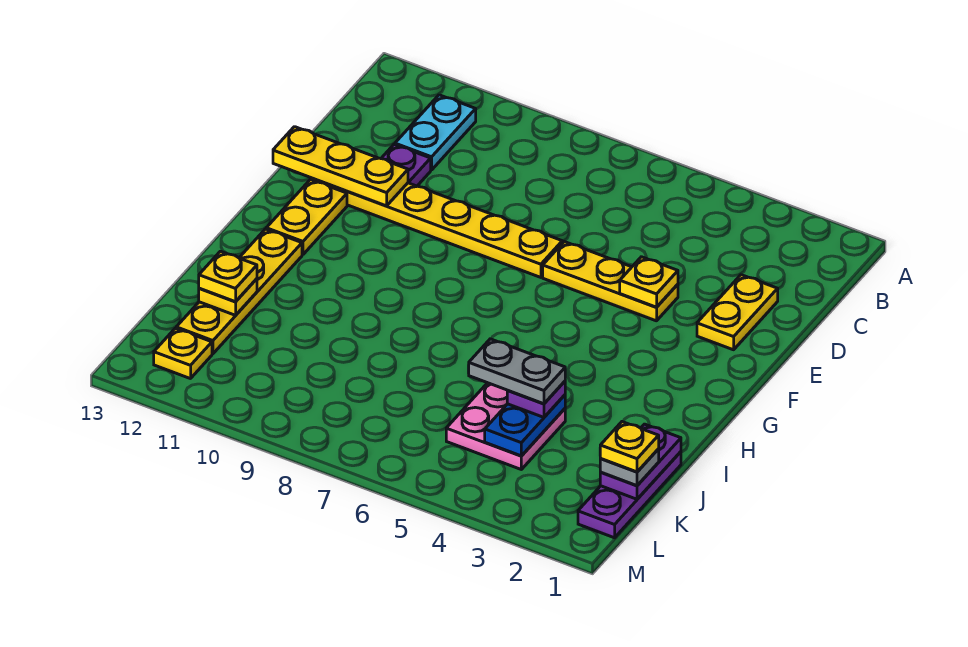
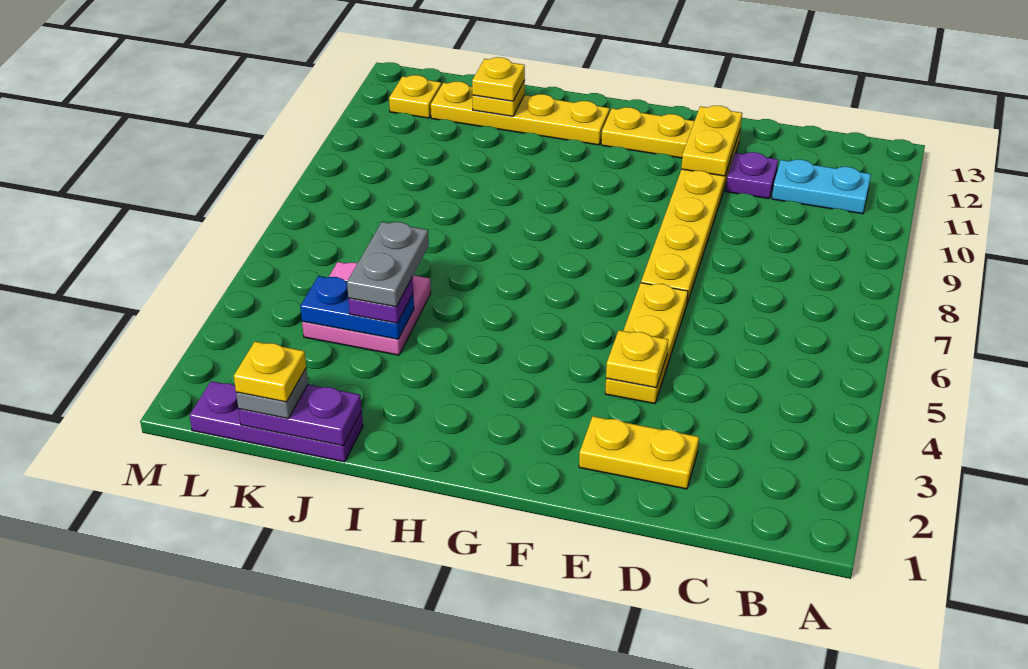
yellow 1x3 plate [273,127,408,206] -> yellow 1x2 plate [681,106,742,176]

